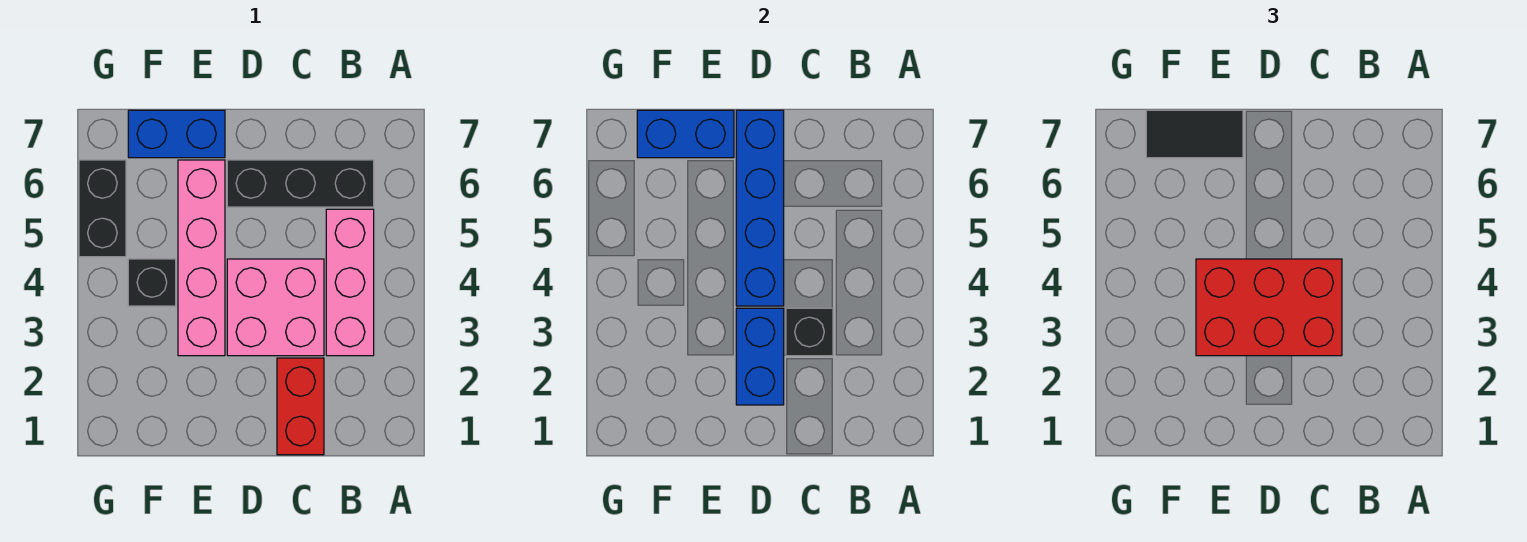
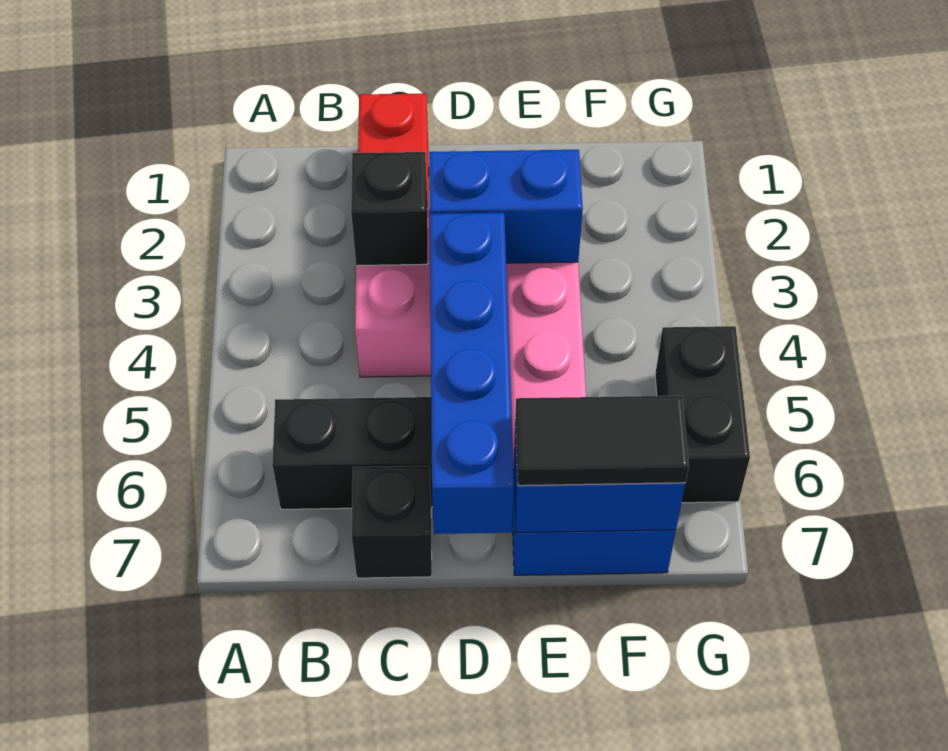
pink 1x3 brick [326,209,374,356] -> none
red 2x3 brick [1196,259,1342,356] -> none
blue 1x2 brick [736,308,784,405] -> blue 1x2 brick turned to [429,150,583,264]
black 1x1 brick [128,259,176,306] -> black 1x1 brick moved to [352,466,432,578]

